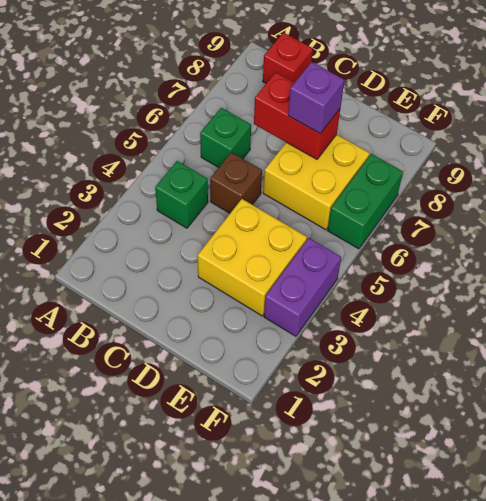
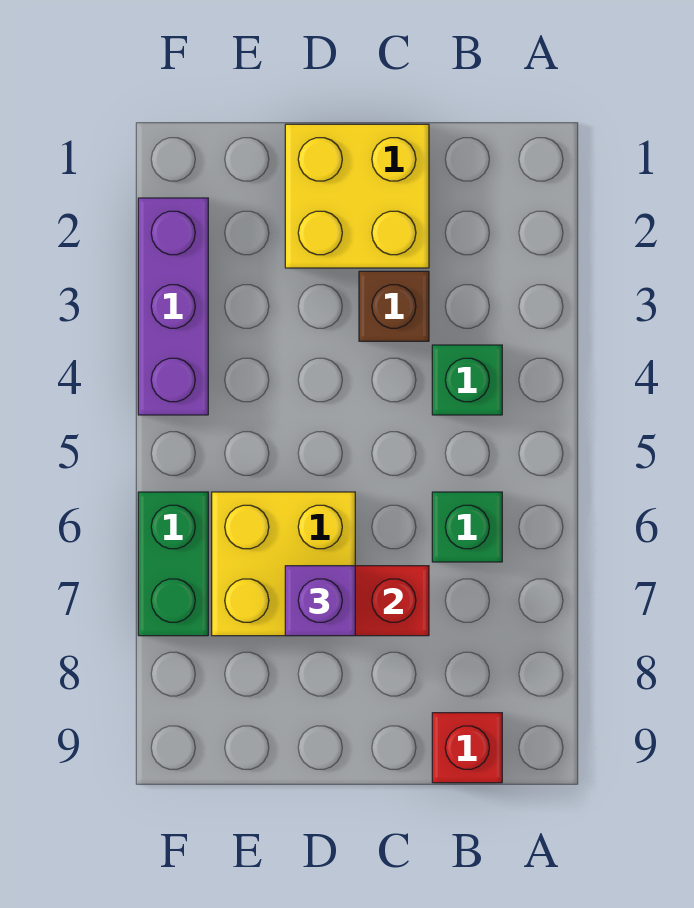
brown 1x1 brick [210,152,262,213] -> brown 1x1 brick moved to [359,271,429,341]
yellow 2x2 brick [198,199,307,316] -> yellow 2x2 brick moved to [285,124,429,268]
purple 1x2 brick [264,238,341,336] -> purple 1x3 brick [138,198,208,415]

